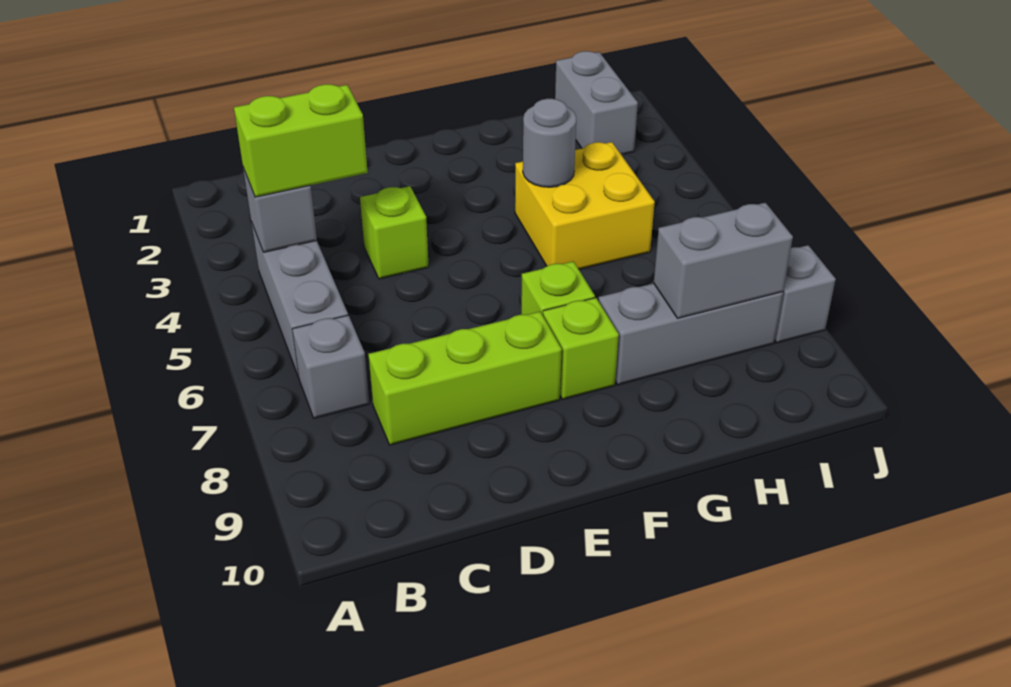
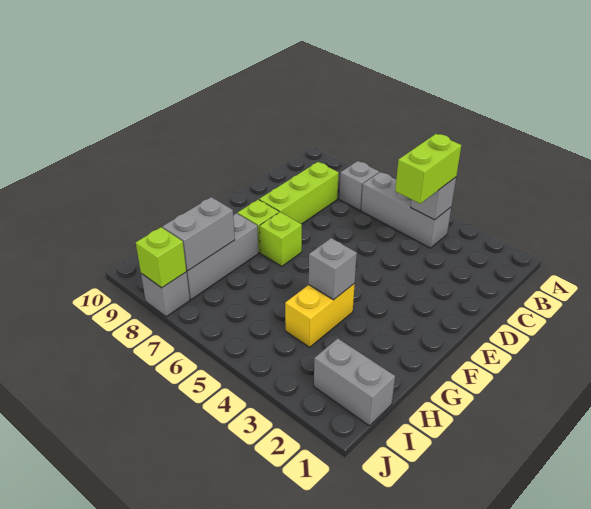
lime 1x1 brick [360,186,429,279] -> lime 1x1 brick moved to [136,227,186,288]
yellow 2x2 brick [515,142,655,269] -> yellow 1x2 brick [285,284,355,347]
grey 1x1 round brick [523,99,576,187] -> grey 1x1 brick [309,238,357,300]

